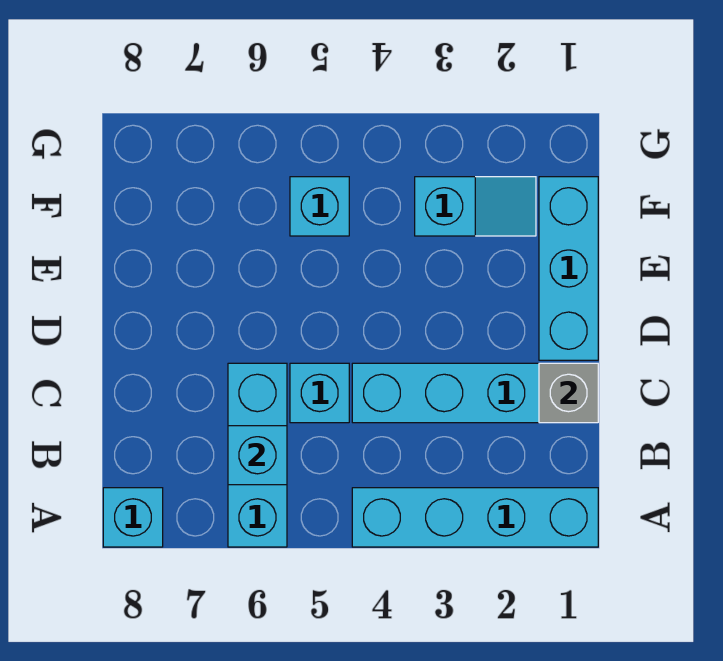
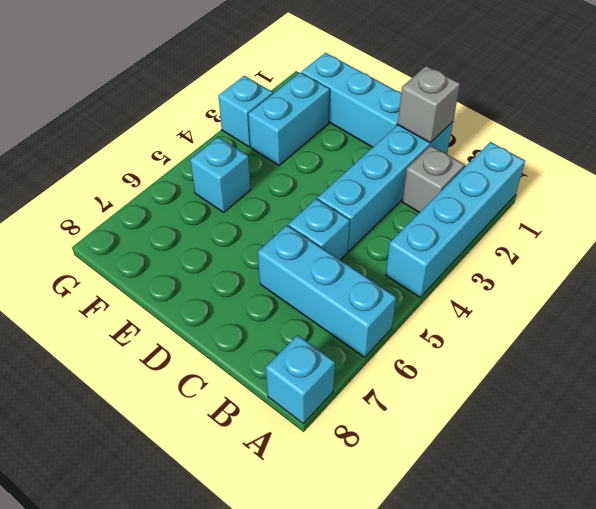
none -> grey 1x1 brick [402,146,465,213]
cyan 1x1 brick [228,426,287,485] -> cyan 1x1 brick moved to [218,76,273,147]
cyan 1x2 slope [415,177,536,236] -> cyan 1x2 brick [248,72,330,165]

